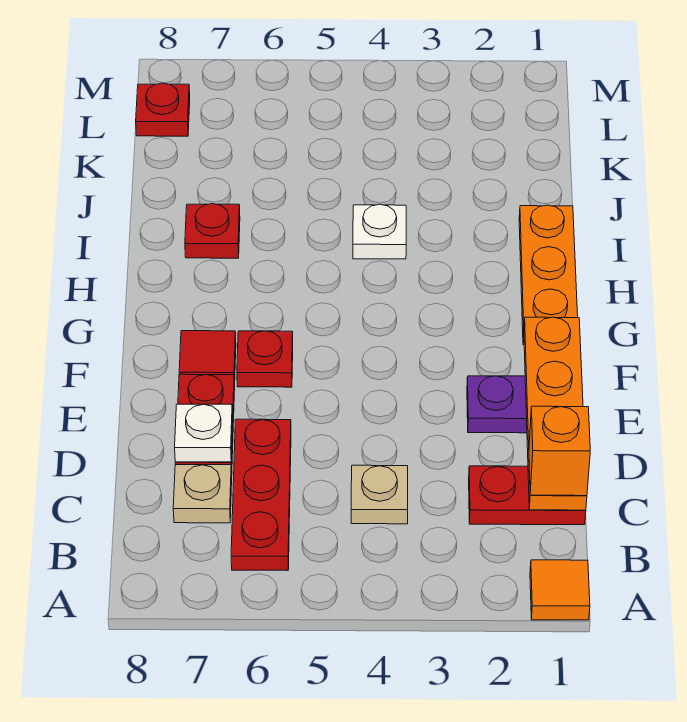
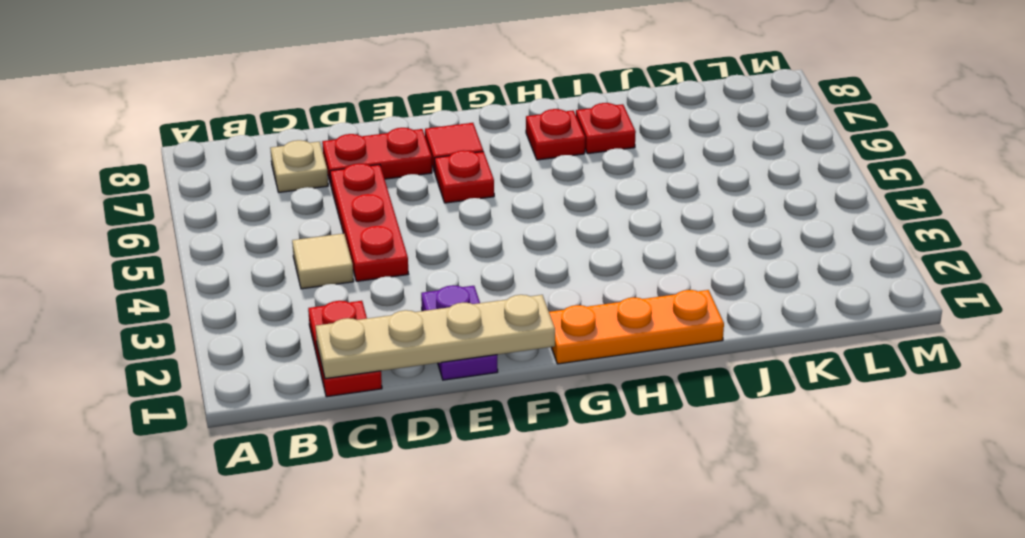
orange 1x1 tile [530,560,590,620] -> none
red 1x3 plate [231,419,291,571] -> red 1x3 plate turned to [330,163,408,281]
orange 1x4 plate [524,317,587,510] -> tan 1x4 plate [316,295,555,379]
orange 1x1 brick [529,406,590,496] -> none
tan 1x1 plate [351,465,408,524] -> tan 1x1 tile [292,233,354,289]
white 1x1 plate [175,404,233,462] -> none
white 1x1 plate [353,204,406,259] -> none
red 1x1 plate [136,83,190,136] -> red 1x1 plate moved to [526,109,585,160]

